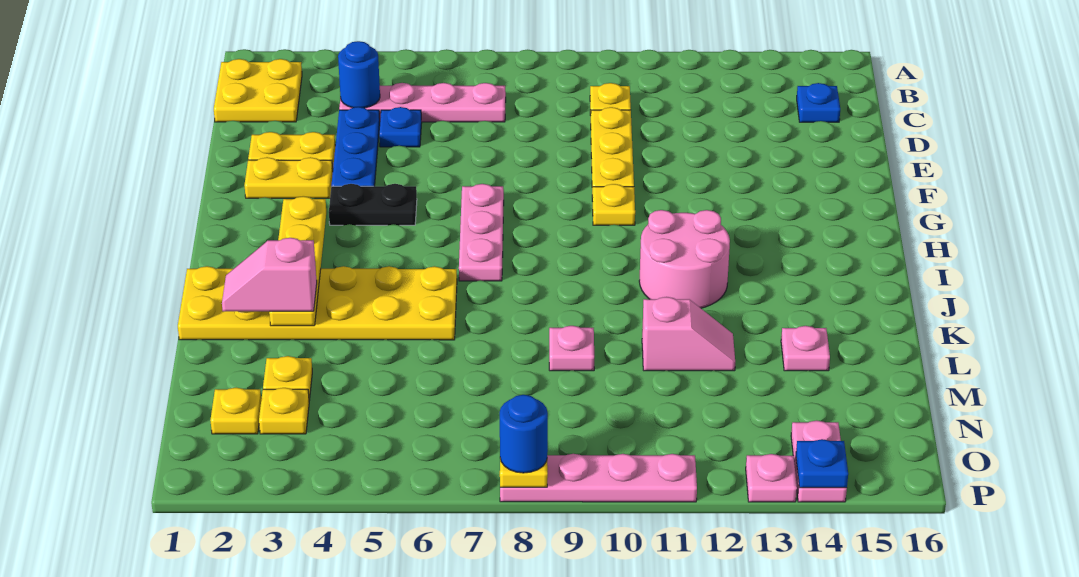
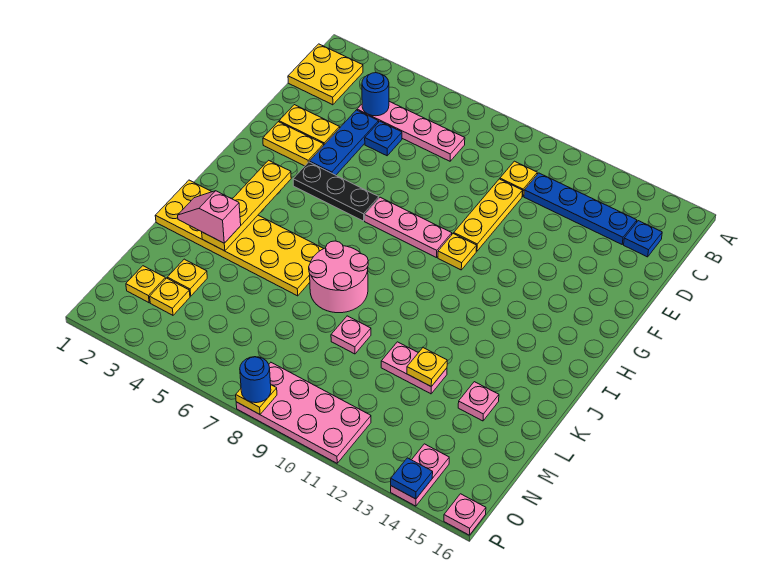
none -> blue 1x4 plate [524,173,637,244]
black 1x2 plate [329,184,417,225] -> black 1x3 plate [293,162,379,221]
pink 1x3 plate [459,184,504,281] -> pink 1x3 plate turned to [365,197,452,258]
pink 2x2 round brick [639,210,730,308] -> pink 2x2 round brick moved to [309,241,368,313]
pink 1x2 slope [642,297,735,371] -> pink 1x2 plate [381,342,447,394]
none -> yellow 1x1 plate [407,348,447,386]
pink 1x4 plate [500,454,697,502] -> pink 2x4 plate [236,363,371,463]
pink 1x1 plate [746,454,797,502] -> pink 1x1 plate moved to [444,494,486,535]

